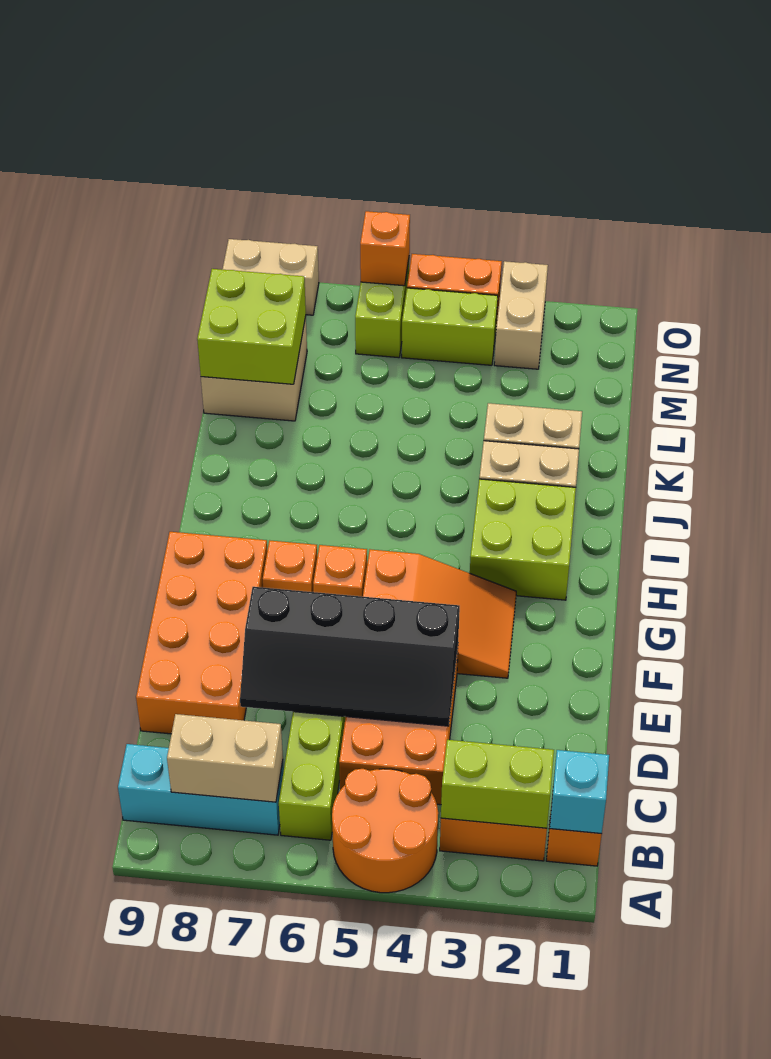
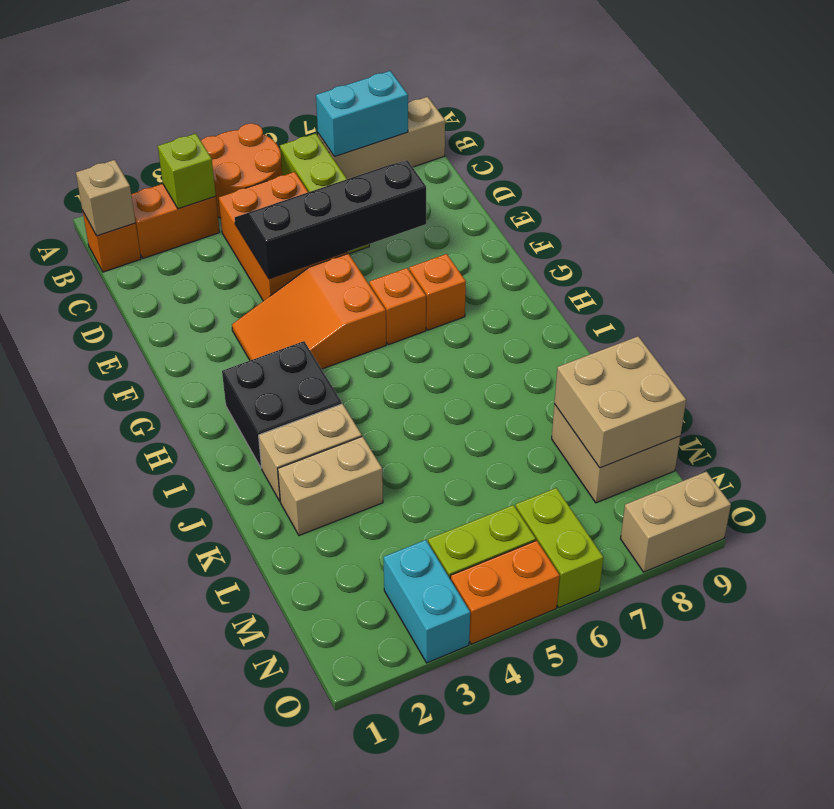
cyan 1x1 brick [550,750,609,834] -> tan 1x1 brick [76,160,135,236]
lime 1x2 brick [441,740,554,828] -> lime 1x1 brick [158,134,216,209]
cyan 1x3 brick [118,744,284,835] -> tan 1x3 brick [318,97,445,179]
tan 1x2 brick [167,714,283,802] -> cyan 1x2 brick [316,71,408,157]
orange 2x4 brick [136,532,267,734] -> none
lime 2x2 brick [470,479,576,600] -> black 2x2 brick [222,341,342,468]
lime 2x2 brick [197,269,306,384] -> tan 2x2 brick [554,336,686,468]
tan 1x2 brick [494,261,548,369] -> cyan 1x2 brick [384,540,470,663]
orange 1x1 brick [360,211,410,286] -> none

